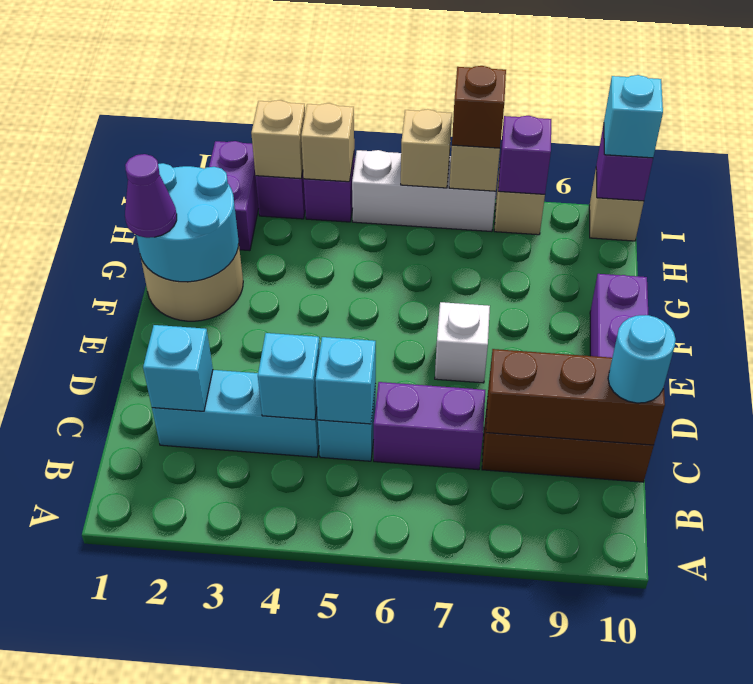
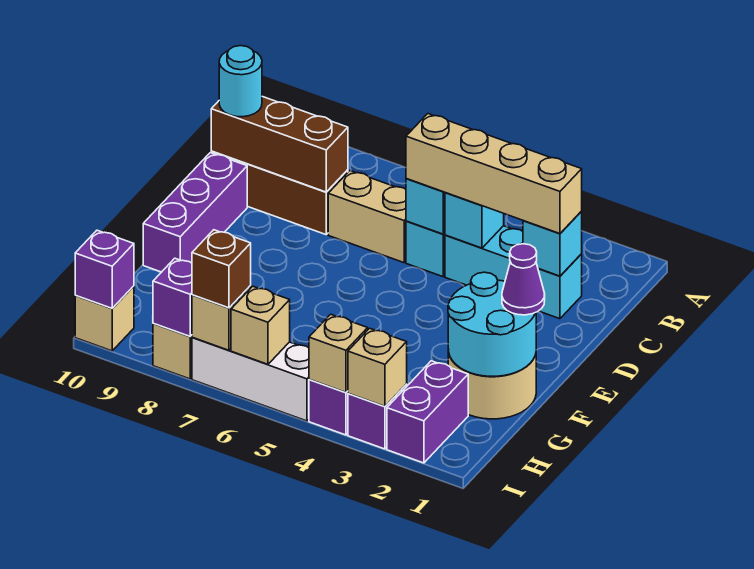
none -> tan 1x4 brick [406,114,582,234]
purple 1x2 brick [374,382,485,470] -> tan 1x2 brick [328,171,406,263]
white 1x1 brick [435,302,490,383] -> none
cyan 1x1 brick [604,75,663,158] -> none

